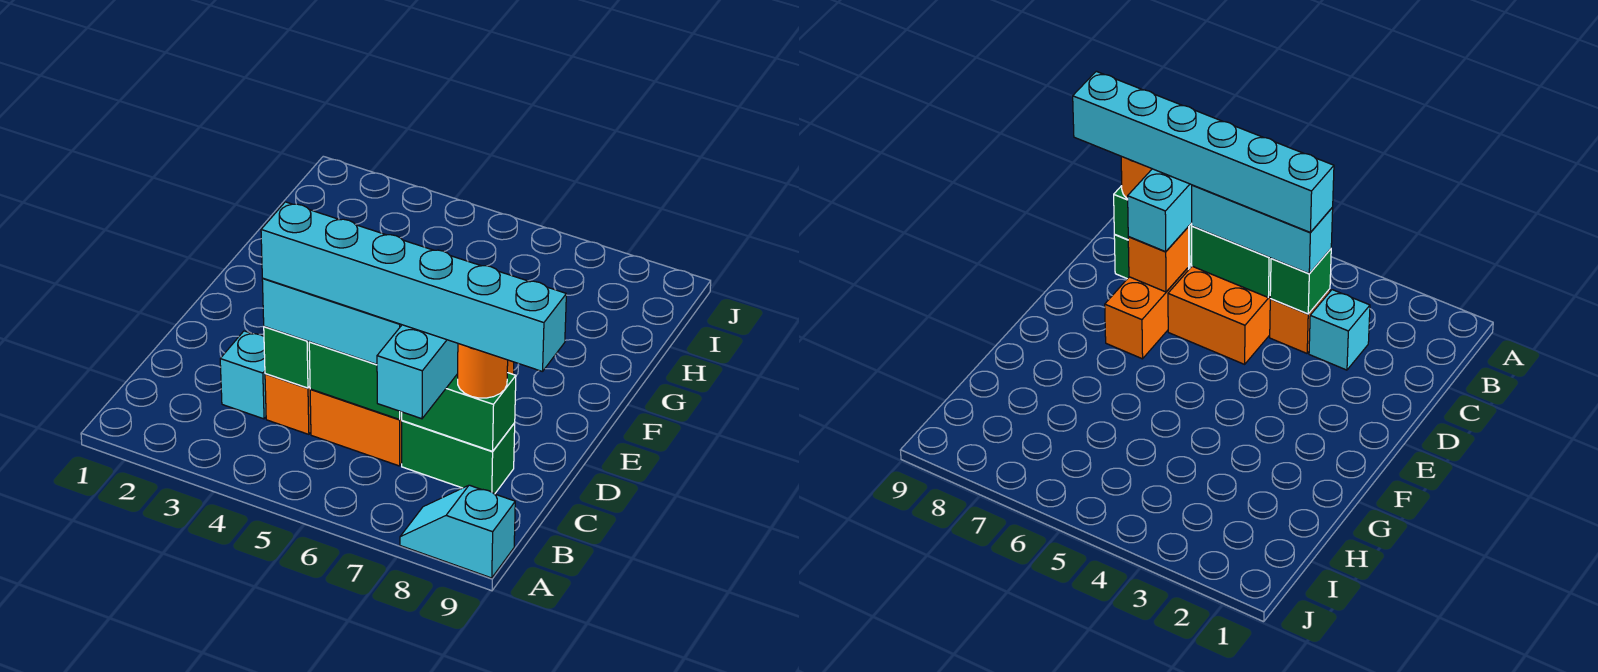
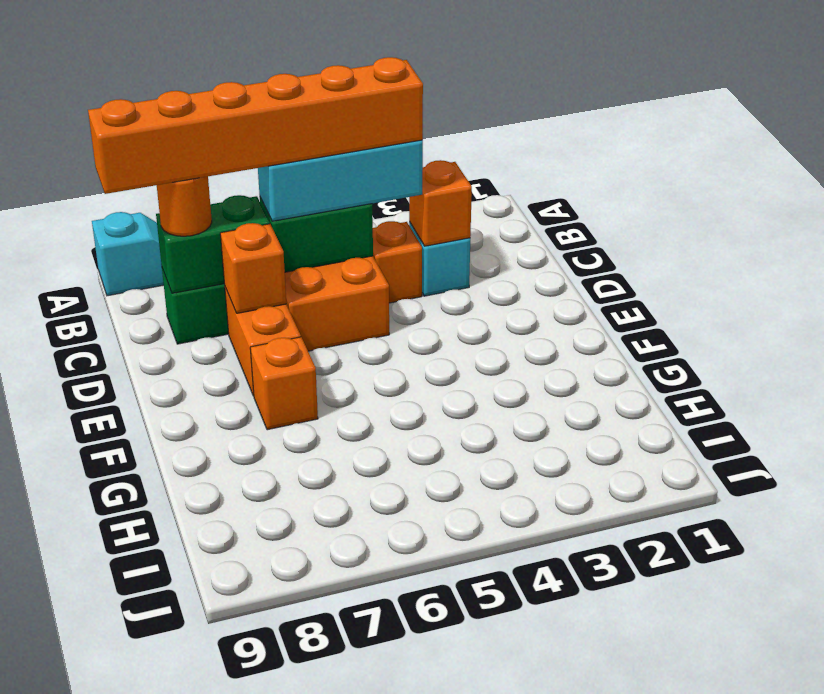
cyan 1x3 brick [377,325,458,419] -> none
none -> orange 1x1 brick [409,160,472,246]
green 1x1 brick [264,326,310,388] -> none
cyan 1x6 brick [261,202,566,372] -> orange 1x6 brick [88,57,423,194]
none -> orange 1x1 brick [250,337,318,430]

